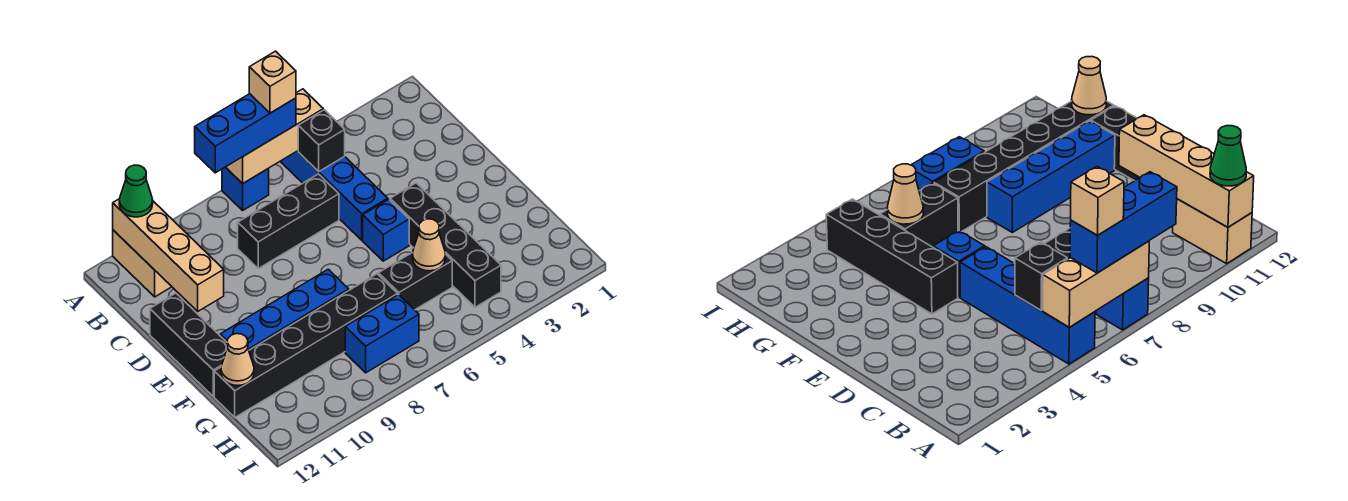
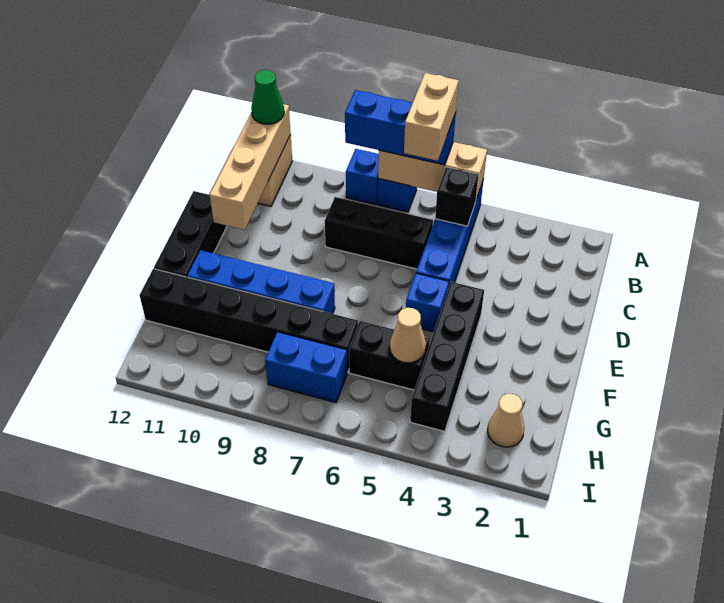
tan 1x1 brick [249,51,296,113] -> tan 1x2 brick [404,73,459,161]
none -> blue 1x1 brick [346,149,379,205]
tan 1x1 cone [221,334,254,386] -> tan 1x1 cone moved to [488,394,524,447]

